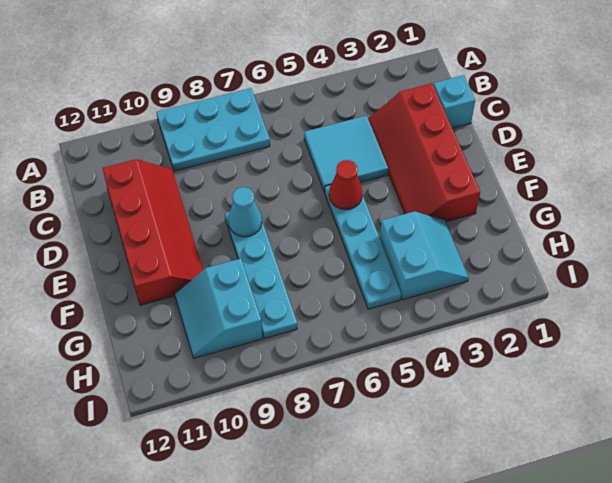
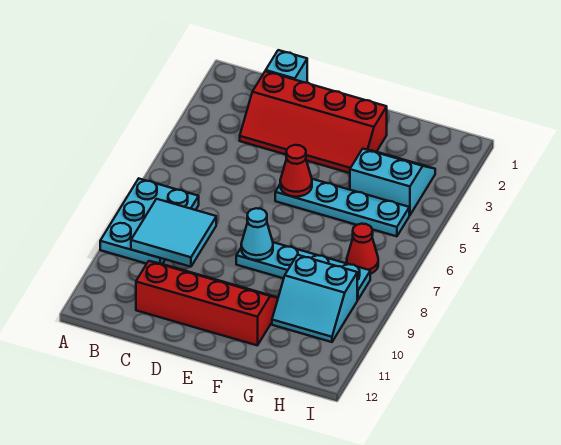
cyan 2x2 tile [304,116,388,192] -> cyan 2x2 tile moved to [131,199,216,267]
none -> red 1x1 cone [347,224,378,274]

